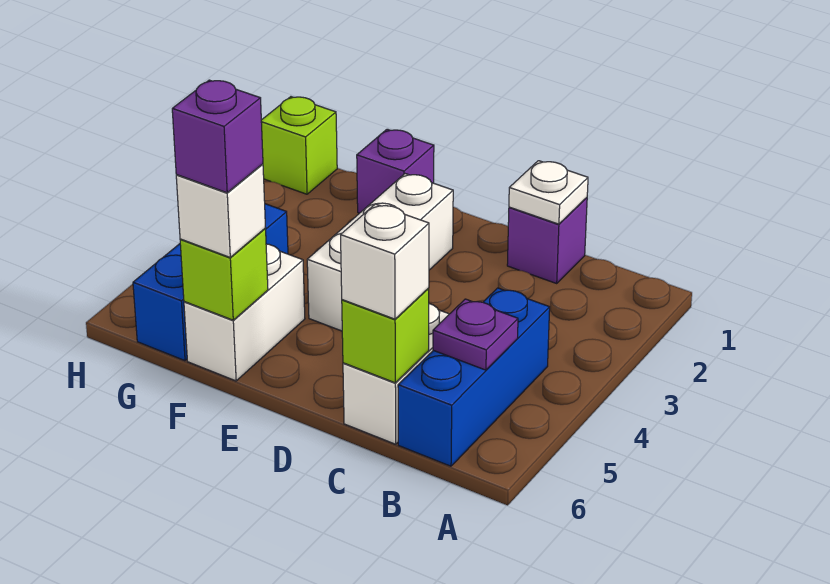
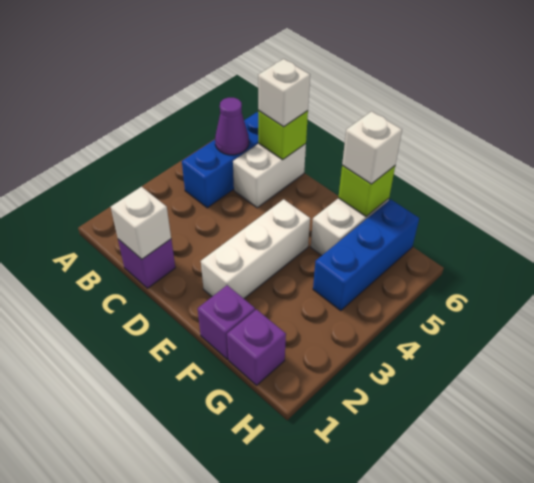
purple 1x1 plate [433,299,518,370] -> purple 1x1 cone [215,98,249,155]
white 1x1 plate [509,161,588,224] -> white 1x1 brick [111,186,171,259]
purple 1x1 brick [172,80,263,193] -> purple 1x1 brick moved to [227,310,286,385]
lime 1x1 brick [261,97,337,194] -> none

